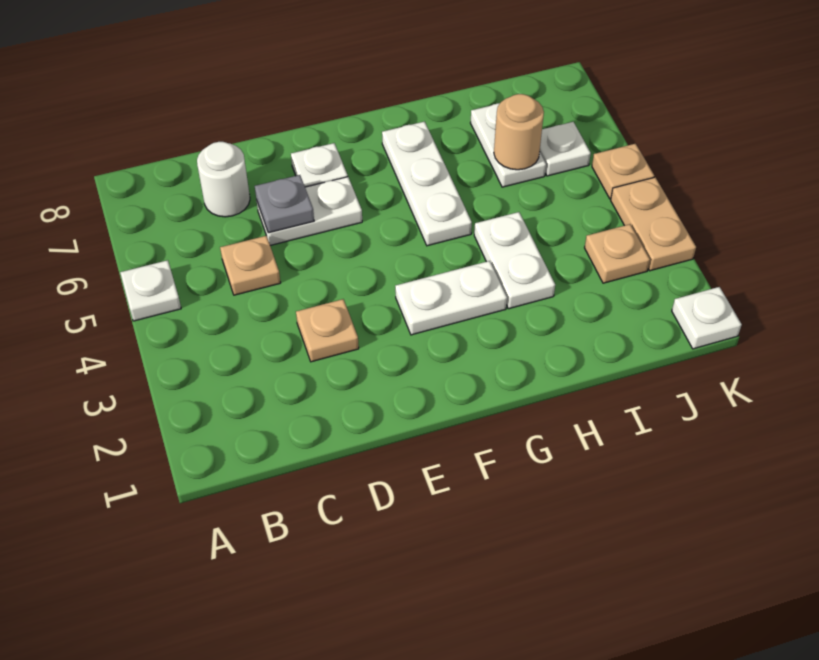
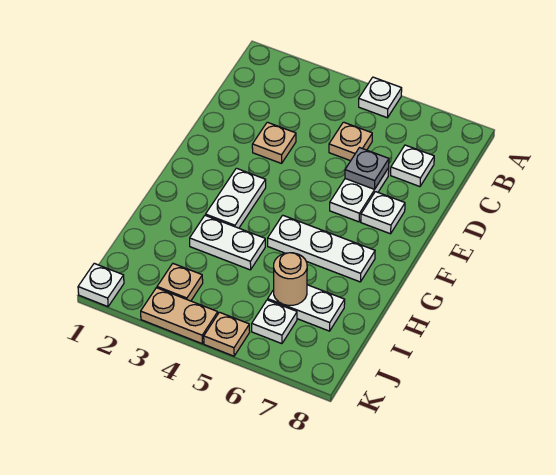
white 1x1 round brick [197,142,250,217] -> white 1x1 plate [391,145,434,187]

